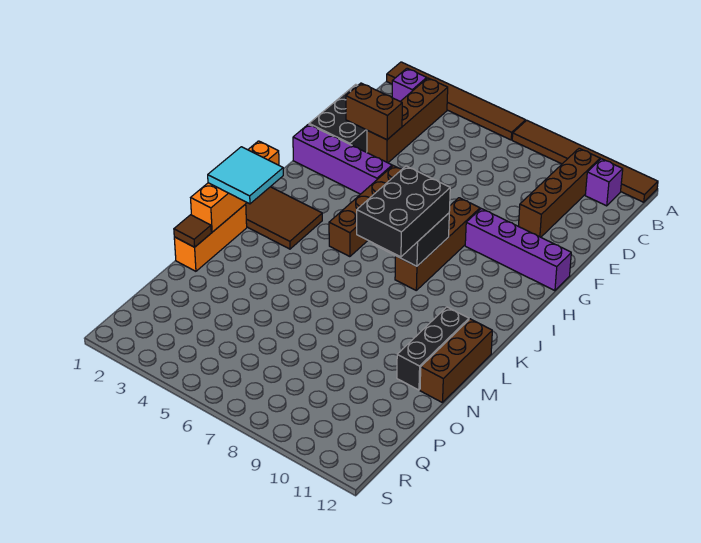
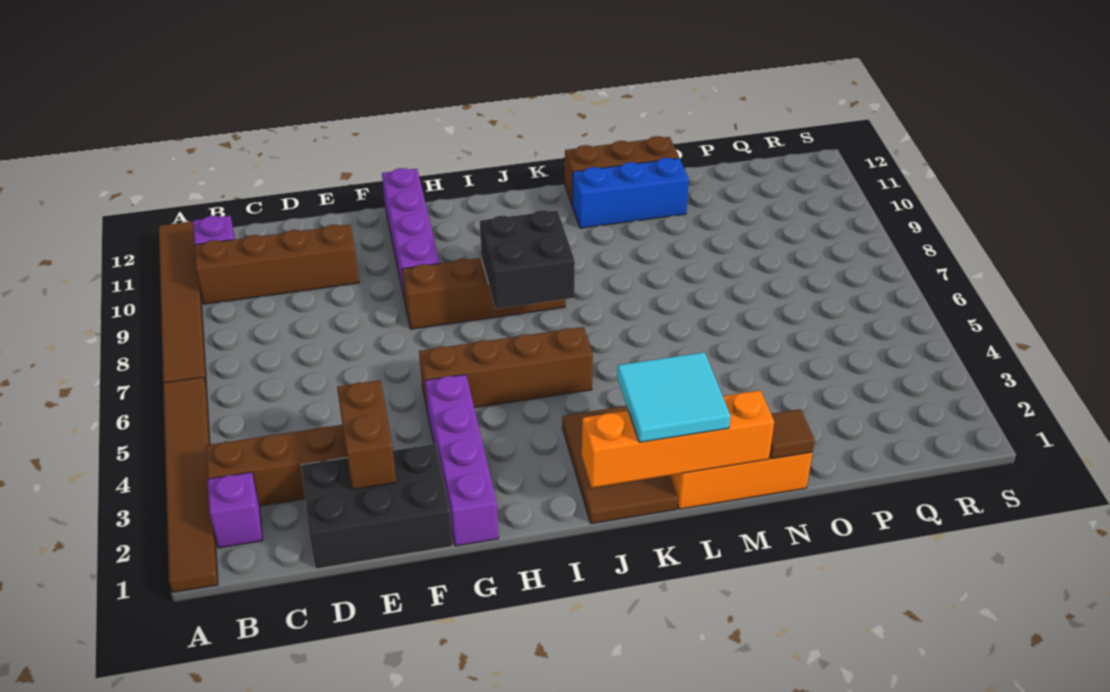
black 2x3 brick [357,166,450,257] -> none
black 1x3 brick [397,307,469,390] -> blue 1x3 brick [572,158,689,228]

